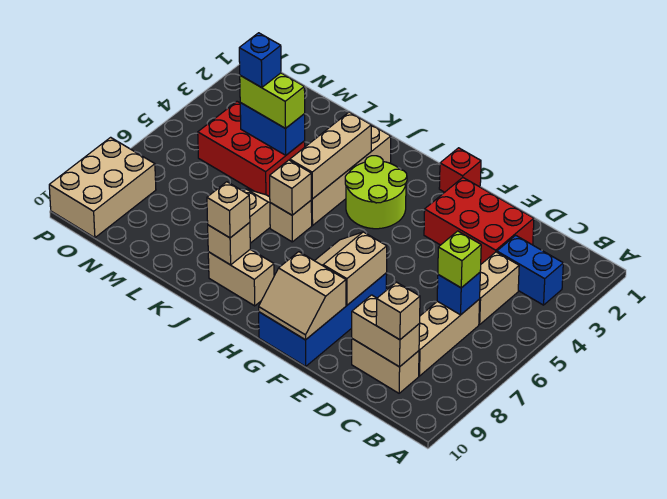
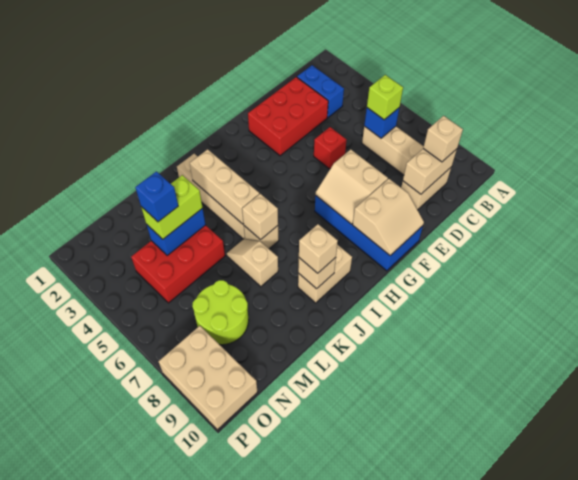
blue 1x2 brick [497,235,563,305] -> blue 1x2 brick turned to [297,65,344,118]
tan 1x2 brick [479,252,519,324] -> none
red 1x1 brick [439,148,481,192] -> red 1x1 brick moved to [314,127,346,169]
lime 2x2 round brick [345,156,407,229] -> lime 2x2 round brick moved to [192,280,249,345]

